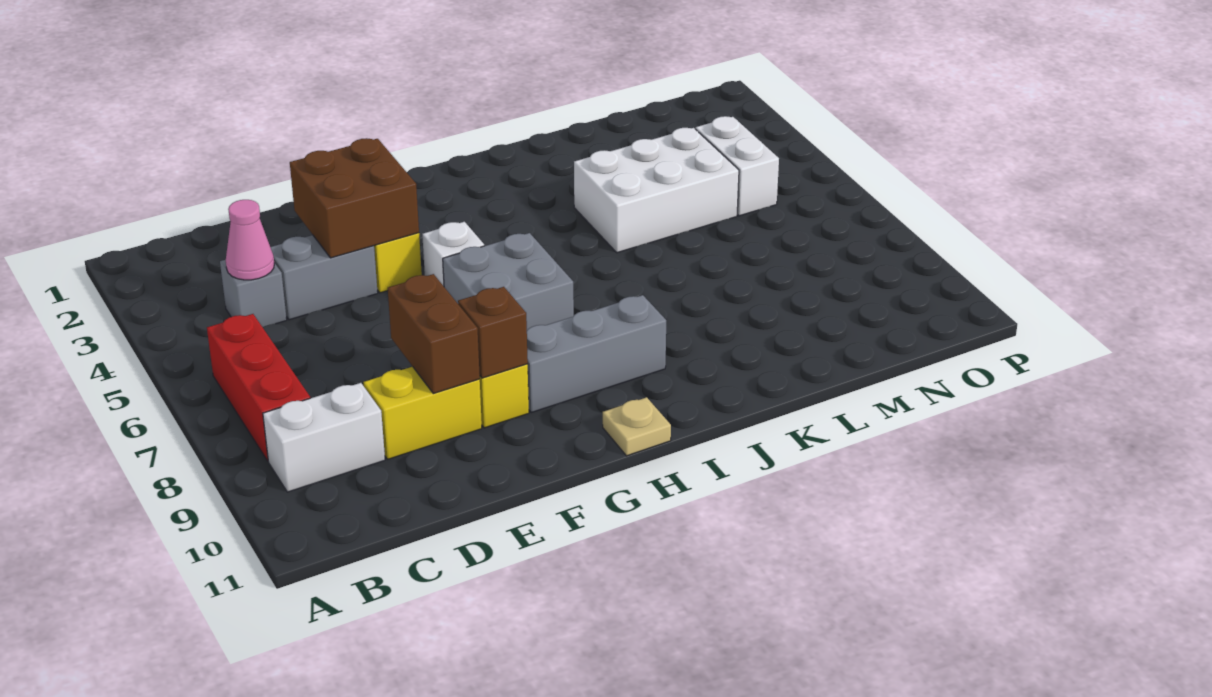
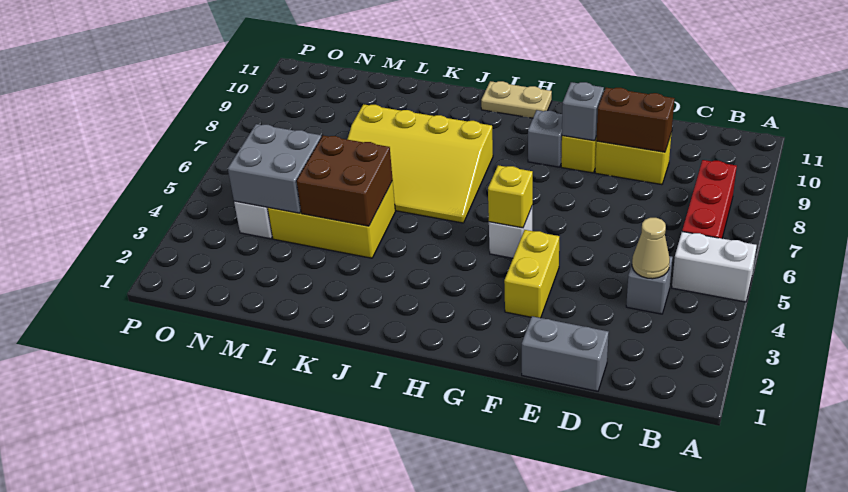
white 1x2 brick [263,383,385,492] -> white 1x2 brick moved to [672,232,757,302]
pink 1x1 cone [226,200,274,280] -> tan 1x1 cone [632,218,670,279]
grey 1x2 brick [270,235,378,320] -> grey 1x2 brick moved to [522,316,609,391]
brown 2x2 brick [290,138,419,258] -> brown 2x2 brick moved to [297,136,393,226]
brown 1x2 brick [388,274,480,394] -> brown 1x2 brick turned to [596,88,674,152]
brown 1x1 brick [458,287,528,378] -> grey 1x1 brick [562,82,604,141]
none -> yellow 1x1 brick [488,165,533,228]
grey 2x2 brick [443,233,574,330] -> grey 2x2 brick moved to [228,124,321,213]
grey 1x3 brick [527,295,666,413] -> grey 1x1 brick [528,110,562,167]
tan 1x1 plate [603,397,671,456] -> tan 1x2 plate [481,81,552,118]
none -> yellow 3x4 slope [347,104,493,223]
white 2x3 brick [574,128,739,253] -> yellow 2x3 brick [268,181,395,258]

